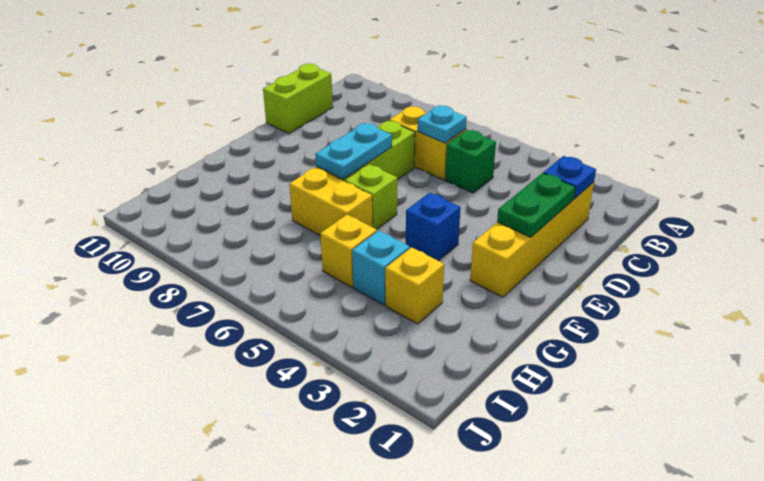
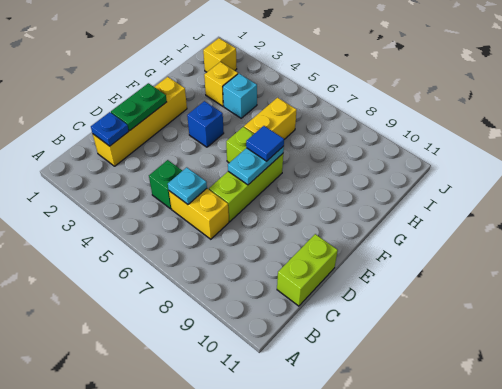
none -> blue 1x1 tile [246,126,284,161]
yellow 1x2 brick [289,167,373,236] -> yellow 1x2 brick turned to [244,98,297,139]
yellow 1x1 brick [320,215,377,287] -> yellow 1x1 brick moved to [203,38,237,72]

